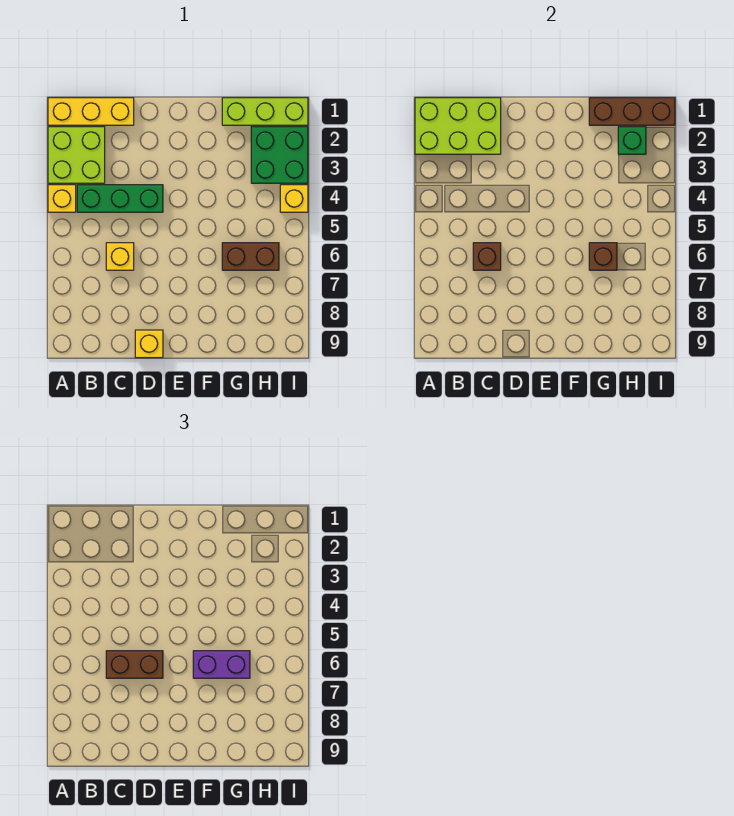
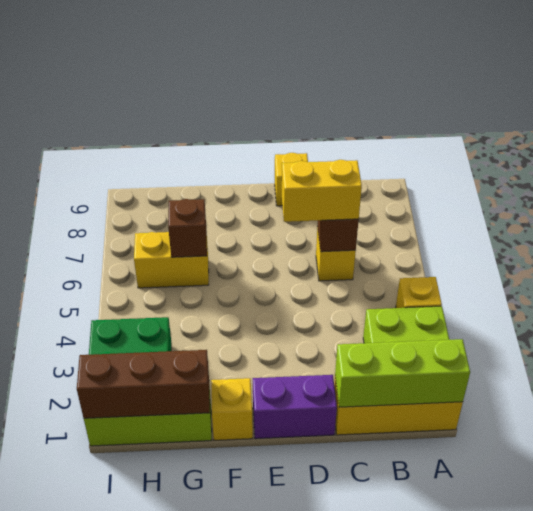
lime 2x3 brick [415,98,501,154] -> lime 1x3 brick [335,339,470,407]
green 1x3 brick [77,185,163,212] -> none
brown 1x2 brick [106,651,163,678] -> yellow 1x2 brick [282,160,362,222]
purple 1x2 brick [193,651,250,678] -> purple 1x2 brick moved to [253,375,337,439]
brown 1x2 brick [222,243,279,270] -> yellow 1x2 brick [134,232,209,288]
green 1x1 brick [618,127,646,154] -> none
yellow 1x1 brick [280,185,308,212] -> yellow 1x1 brick moved to [211,378,253,440]

